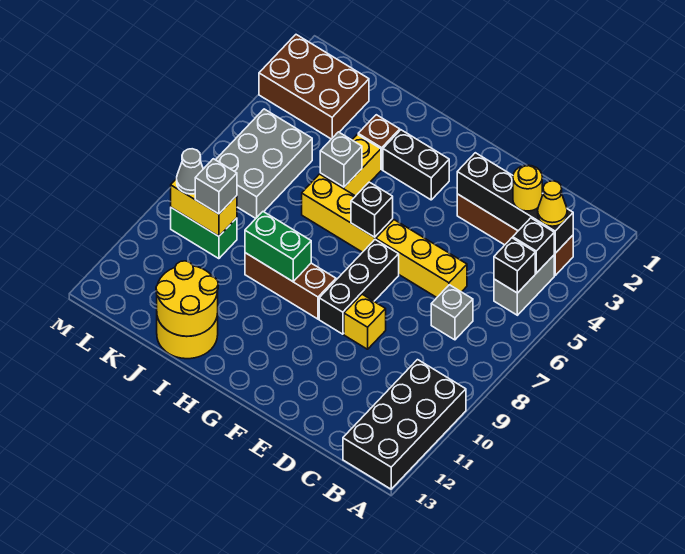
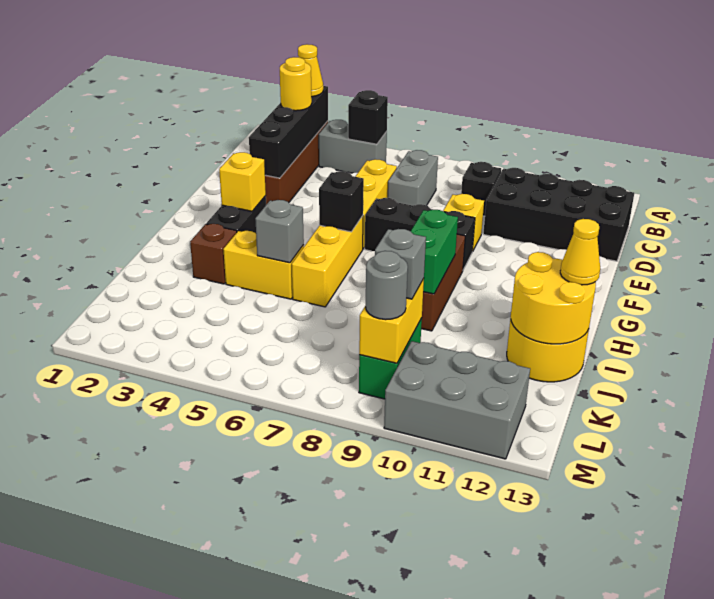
black 2x4 brick [343,360,466,489] -> black 2x4 brick moved to [483,168,634,261]
black 1x1 brick [513,218,554,273] -> black 1x1 brick moved to [461,162,501,216]
grey 1x1 brick [431,285,473,340] -> grey 1x2 brick [388,150,438,206]
none -> yellow 1x1 brick [219,152,266,211]
none -> yellow 1x1 cone [560,219,600,285]
brown 2x3 brick [259,35,369,139] -> none
grey 2x3 brick [216,109,312,218] -> grey 2x3 brick moved to [384,341,530,459]
grey 1x1 cone [177,149,203,194] -> grey 1x1 round brick [366,251,408,320]

